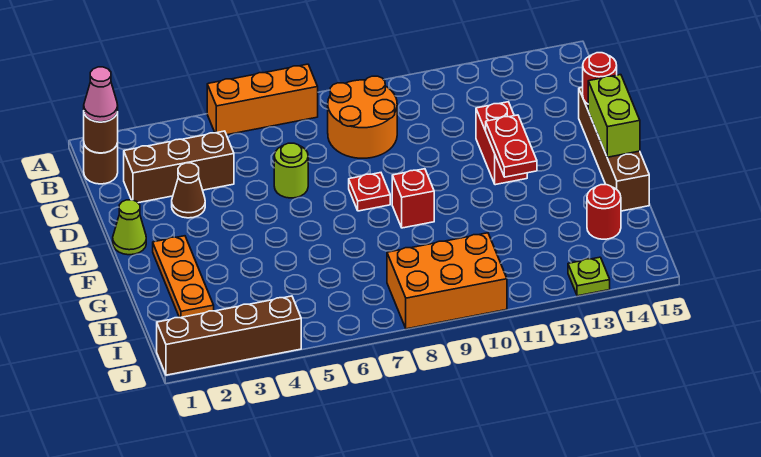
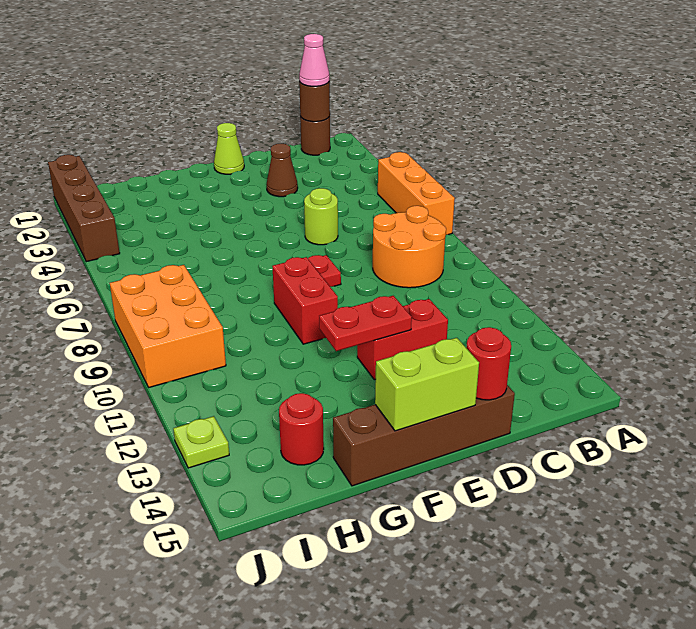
brown 1x3 brick [124,131,234,203] -> none
orange 1x3 plate [153,236,214,318] -> none
red 1x1 brick [392,169,434,228] -> red 1x2 brick [272,257,338,344]

